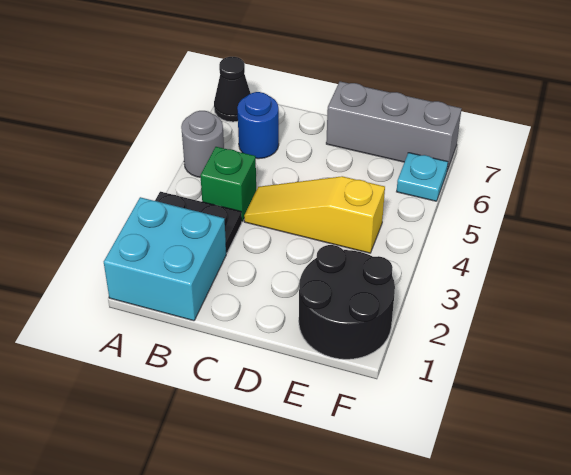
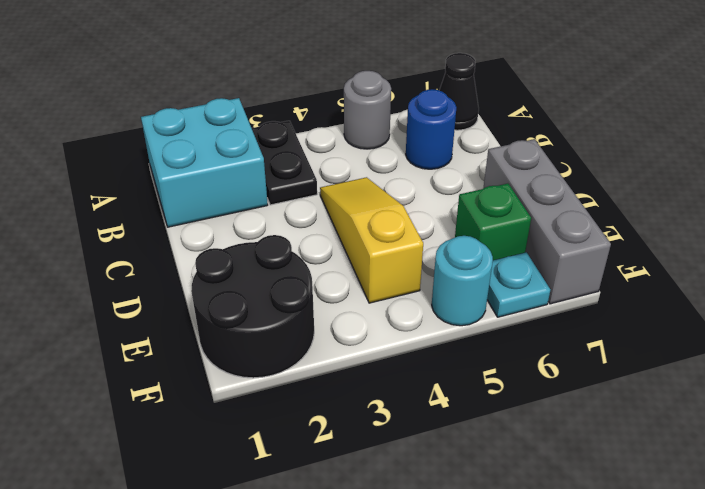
green 1x1 brick [200,147,256,221] -> green 1x1 brick moved to [455,184,531,260]
none -> cyan 1x1 round brick [432,236,493,326]

